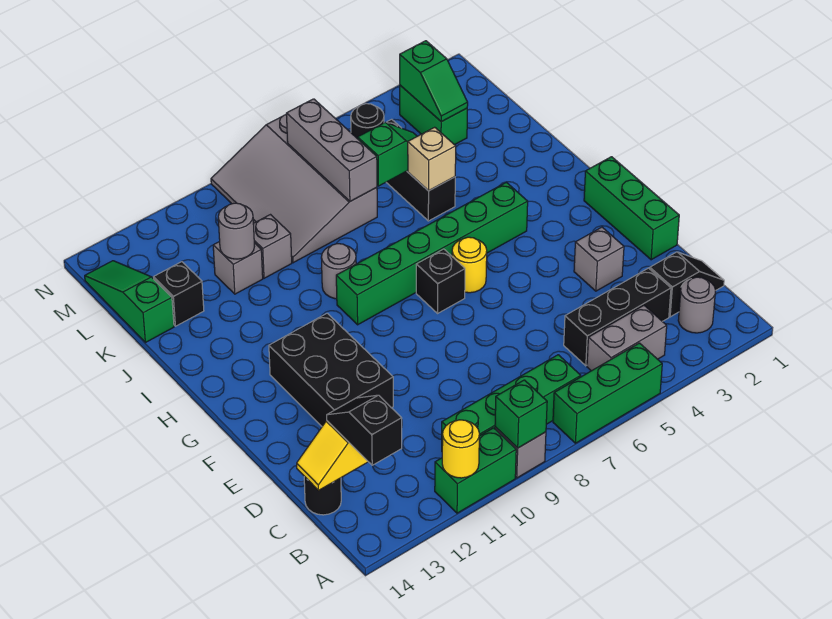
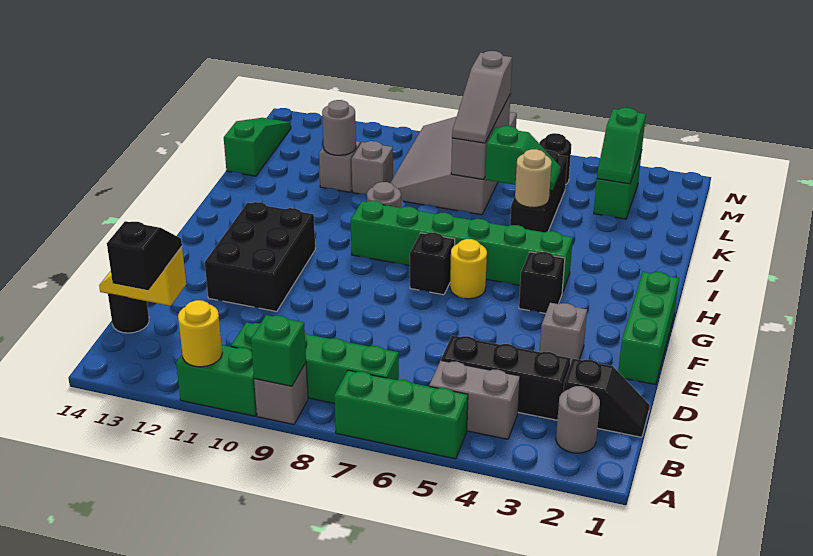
tan 1x1 brick [408,127,456,191] -> tan 1x1 round brick [515,149,552,208]
none -> grey 1x3 slope [452,51,512,143]
black 1x1 brick [154,262,204,326] -> black 1x1 brick moved to [519,252,565,314]

